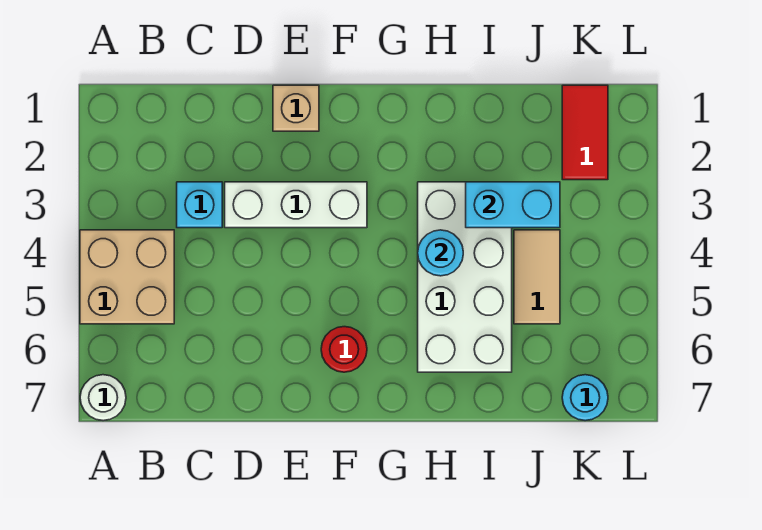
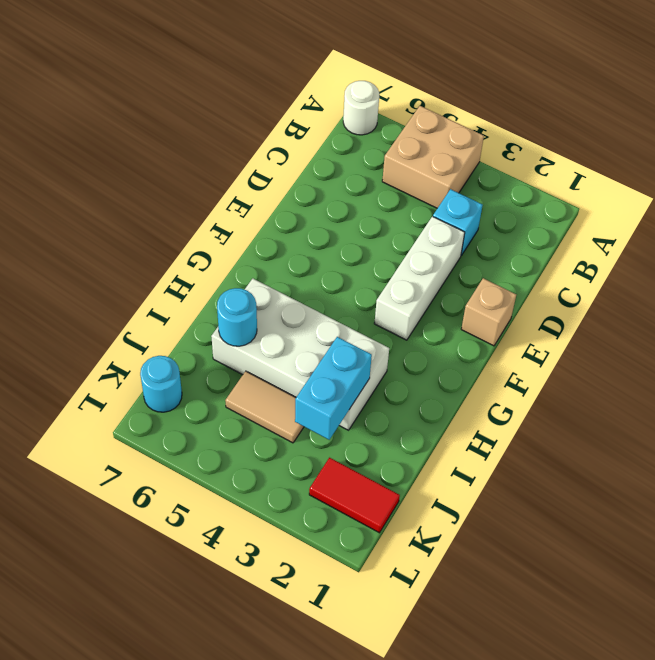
red 1x1 round brick [321,327,367,372] -> none
cyan 1x1 round brick [418,230,463,276] -> cyan 1x1 round brick moved to [217,288,257,346]

